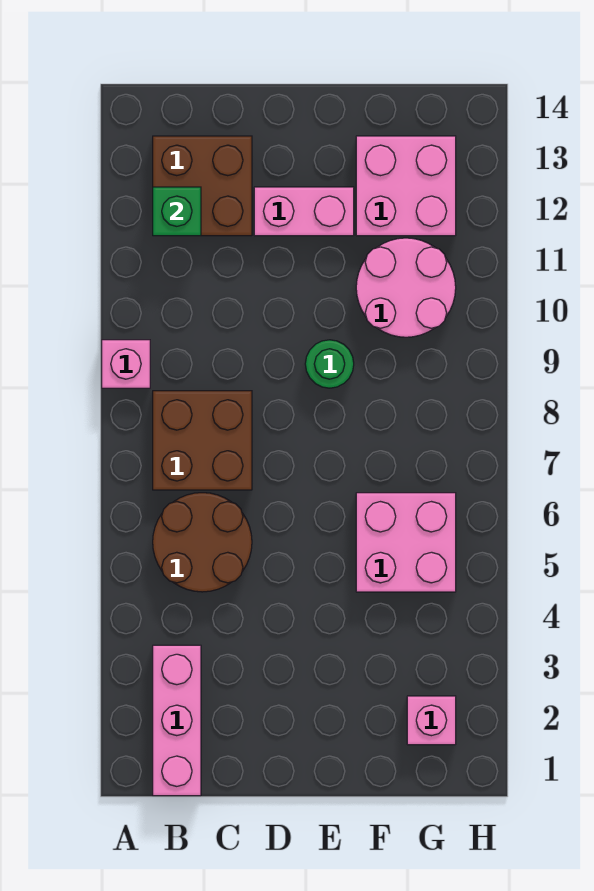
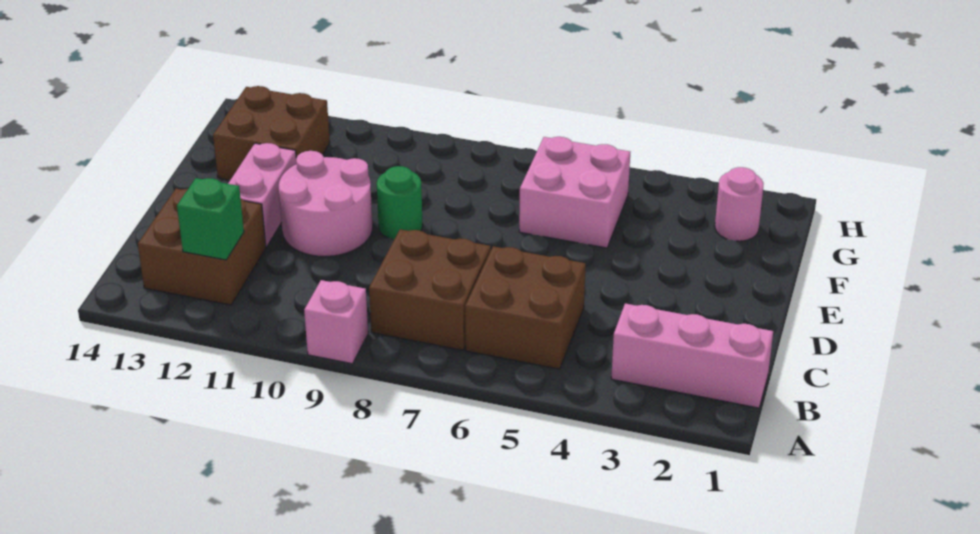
brown 2x2 round brick [153,493,252,592] -> brown 2x2 brick [465,246,586,369]
pink 2x2 round brick [356,238,456,337] -> pink 2x2 round brick moved to [279,151,373,256]
pink 2x2 brick [356,136,456,236] -> brown 2x2 brick [213,86,330,180]
pink 1x1 brick [407,696,456,745] -> pink 1x1 round brick [715,167,764,241]

